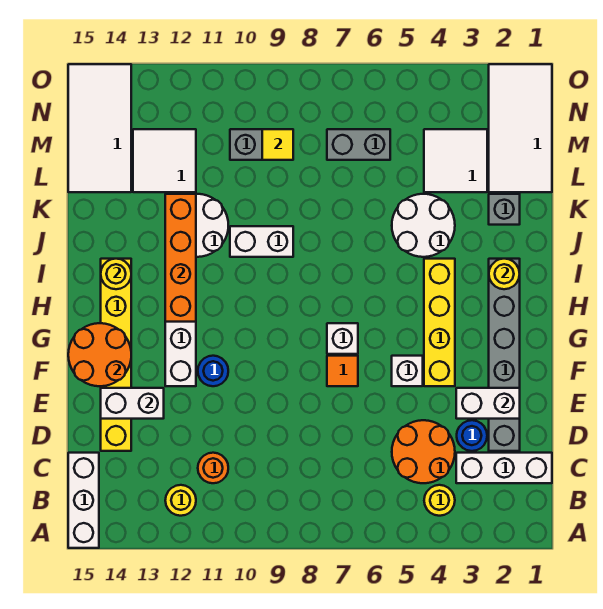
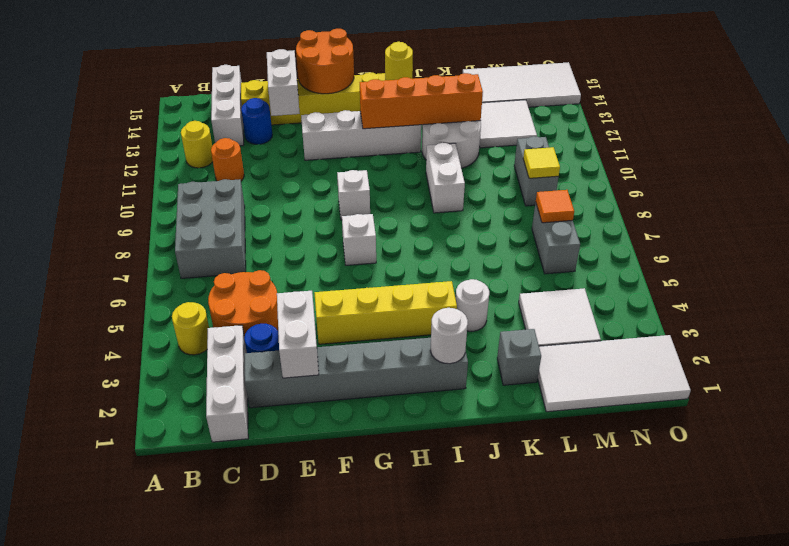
white 1x3 brick [68,453,99,548] -> white 1x3 brick turned to [211,65,244,146]
none -> grey 2x3 brick [175,179,246,279]
white 1x1 brick [392,356,423,386] -> white 1x1 brick moved to [337,170,370,220]
orange 1x1 tile [327,356,358,386] -> orange 1x1 tile moved to [536,190,574,223]
blue 1x1 round brick [198,356,228,386] -> blue 1x1 round brick moved to [241,98,272,144]
yellow 1x1 round brick [489,259,520,289] -> white 1x1 round brick [430,308,468,364]
white 2x2 round brick [392,194,455,257] -> white 1x1 round brick [456,279,489,331]

